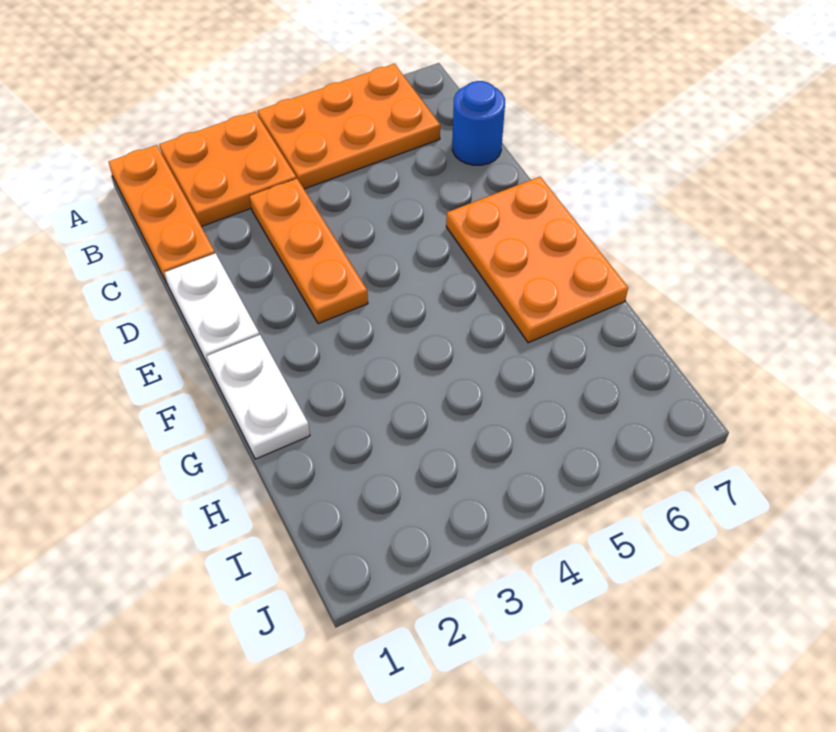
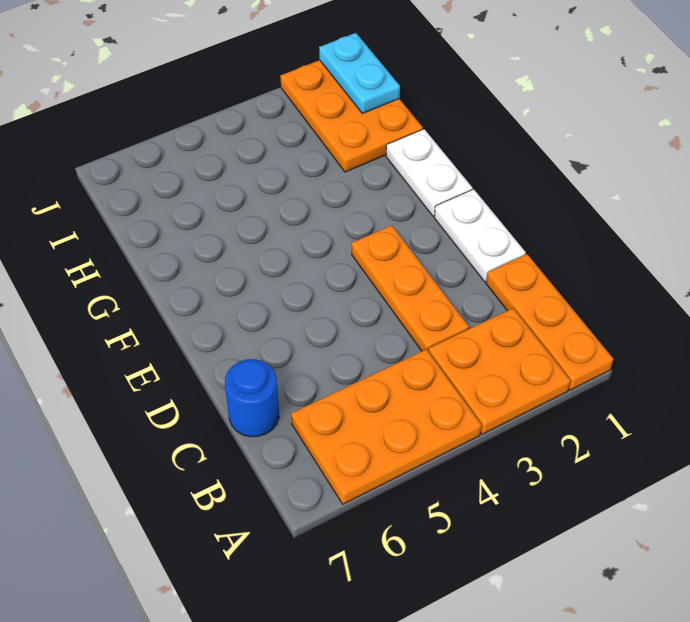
orange 2x3 plate [446,177,628,343] -> orange 2x3 plate moved to [280,60,423,172]
none -> cyan 1x2 plate [319,33,400,114]

